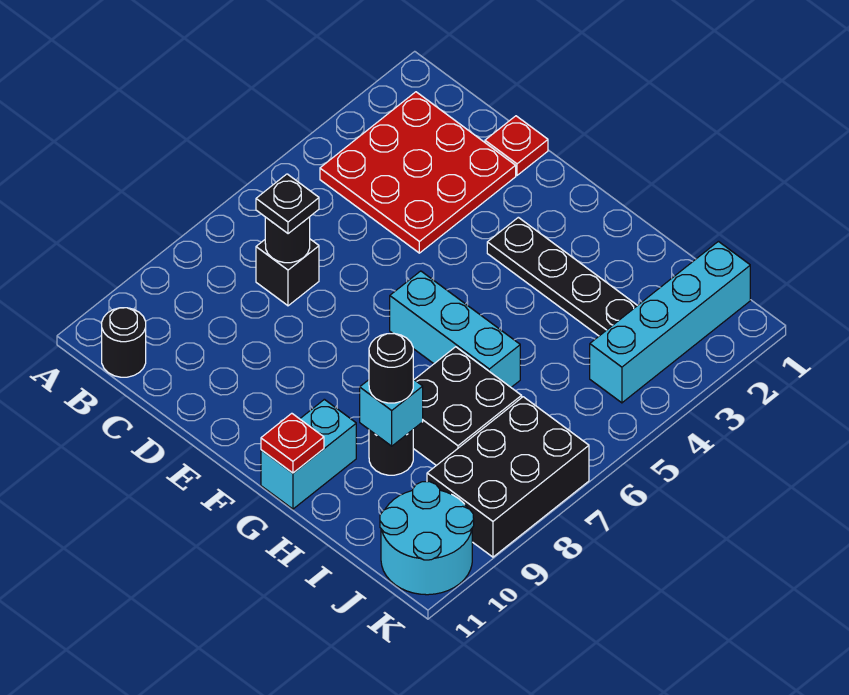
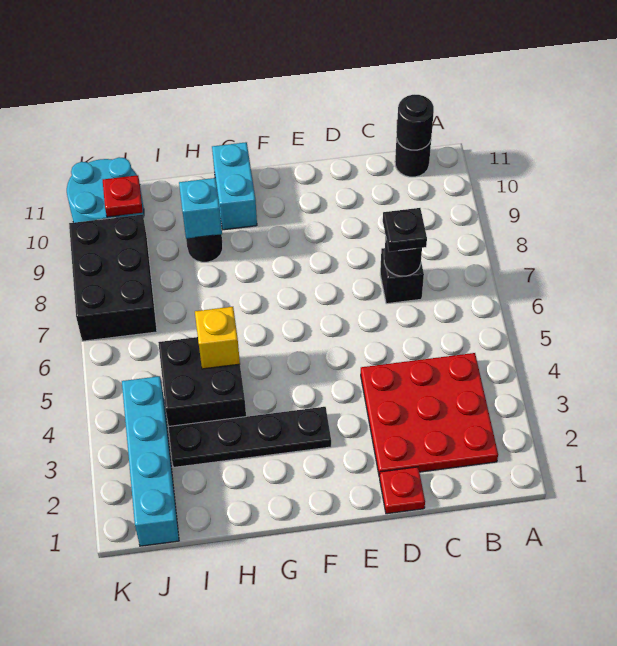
cyan 1x3 brick [390,271,520,387] -> none
red 1x1 plate [261,413,324,473] -> red 1x1 plate moved to [103,175,143,217]
none -> yellow 1x1 brick [195,307,240,369]
black 2x2 brick [413,347,522,465] -> black 2x2 brick moved to [158,337,246,426]
black 1x1 round brick [369,333,413,403] -> black 1x1 round brick moved to [397,95,434,150]

